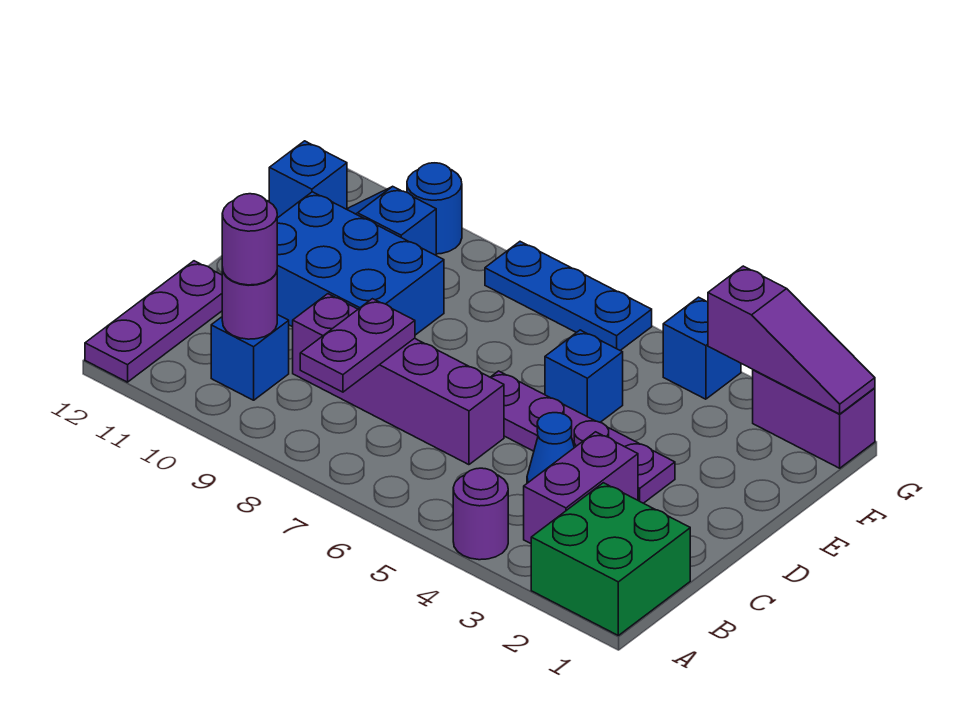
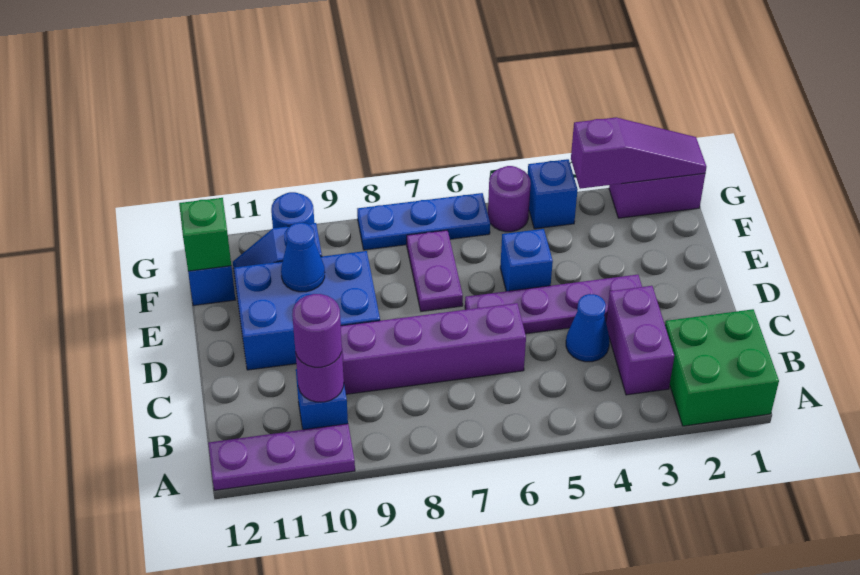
purple 1x1 round brick [453,468,508,560] -> purple 1x1 round brick moved to [488,166,531,232]
purple 1x3 plate [85,261,222,382] -> purple 1x3 plate turned to [208,424,355,490]
purple 1x2 plate [300,299,415,392] -> purple 1x2 plate moved to [407,230,463,311]
none -> blue 1x1 cone [281,223,325,292]
none -> green 1x1 brick [179,198,231,271]

